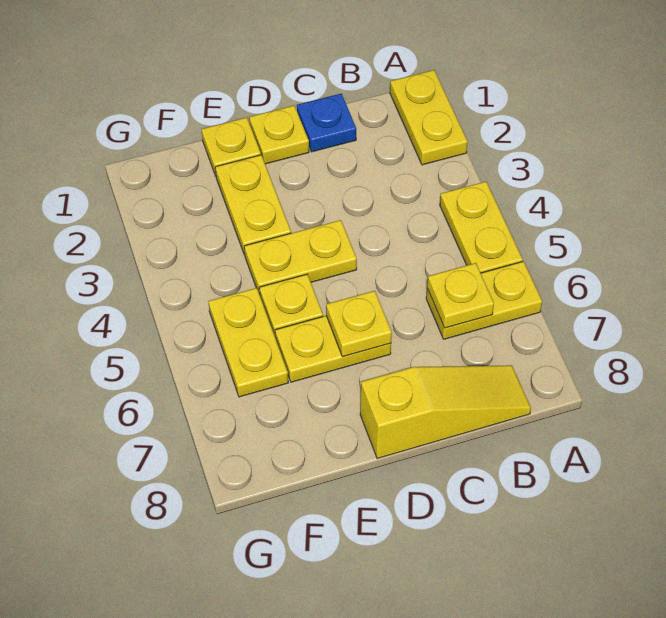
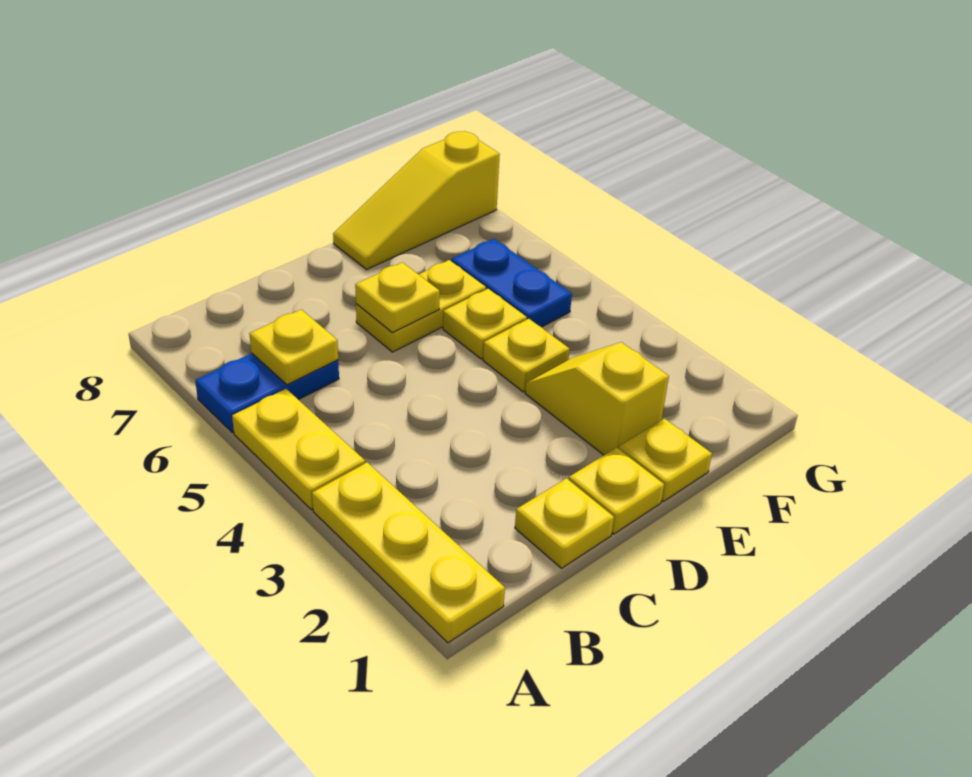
yellow 1x2 plate [390,70,468,165] -> yellow 1x3 plate [312,462,505,643]
yellow 1x2 plate [426,261,542,339] -> blue 1x2 plate [195,353,339,433]
yellow 1x3 slope [360,365,531,459] -> yellow 1x3 slope moved to [333,131,500,269]
blue 1x1 plate [297,94,356,152] -> yellow 1x1 plate [515,478,614,568]
yellow 1x2 plate [244,220,357,295] -> yellow 1x1 plate [483,319,570,392]
yellow 1x2 plate [215,155,291,255] -> yellow 1x2 slope [525,342,669,455]
yellow 1x2 plate [208,288,288,397] -> blue 1x2 plate [451,239,572,327]

